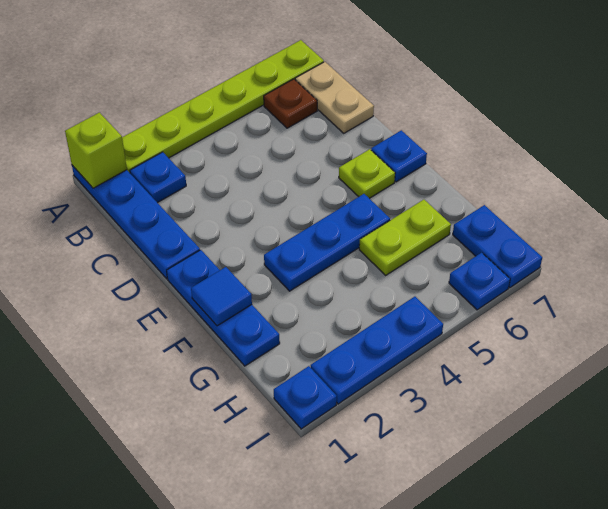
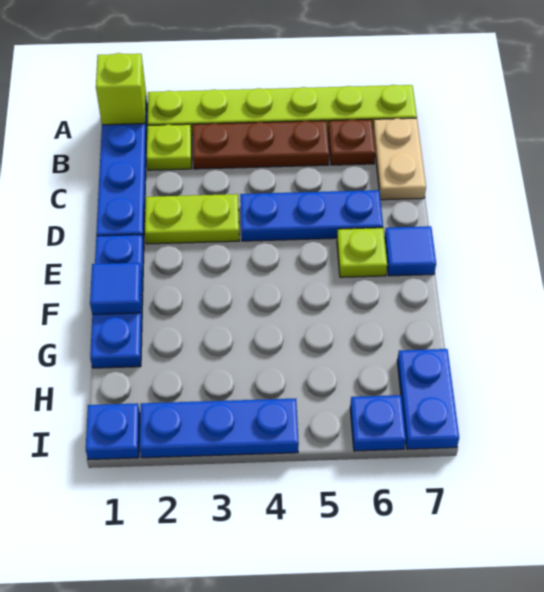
blue 1x1 plate [130,152,186,203] -> lime 1x1 plate [147,124,192,170]
none -> brown 1x3 plate [193,121,329,169]
blue 1x1 plate [371,130,427,182] -> blue 1x1 tile [384,226,436,276]
blue 1x3 plate [264,194,390,291] -> blue 1x3 plate moved to [240,190,383,241]
lime 1x2 plate [359,200,451,275] -> lime 1x2 plate moved to [145,194,239,244]

